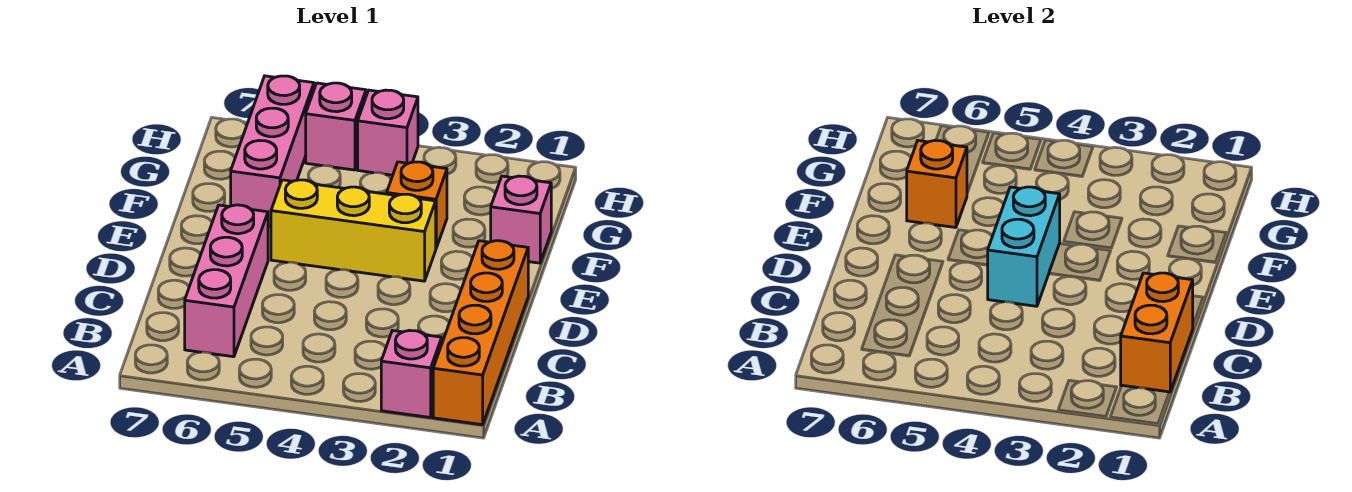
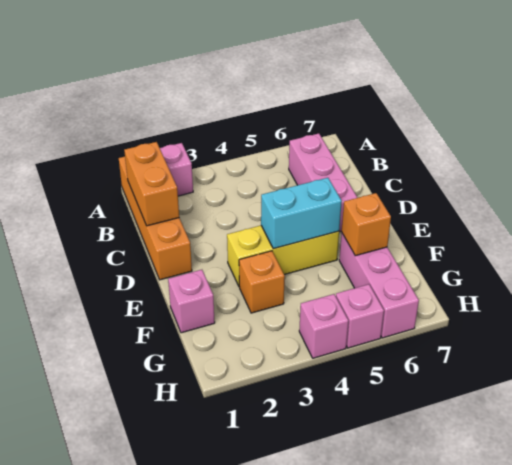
cyan 1x2 brick [988,187,1060,306] -> cyan 1x2 brick turned to [261,178,342,249]

